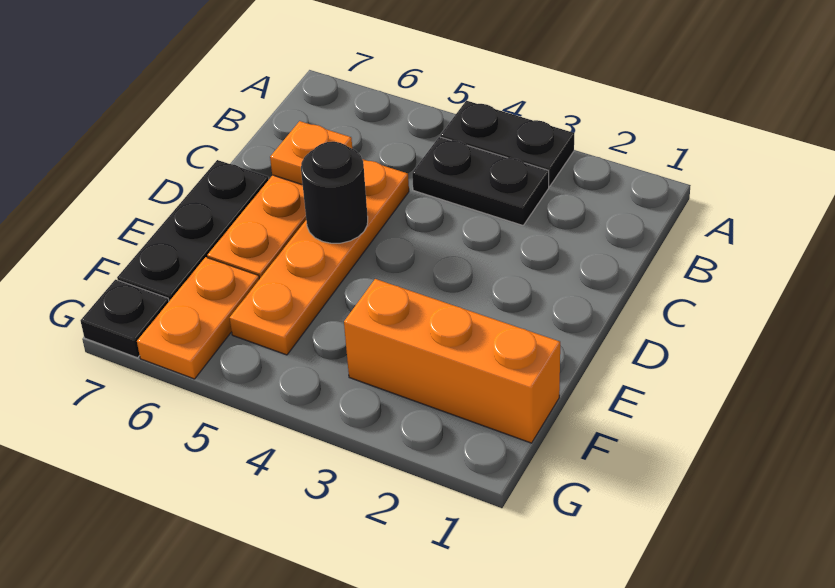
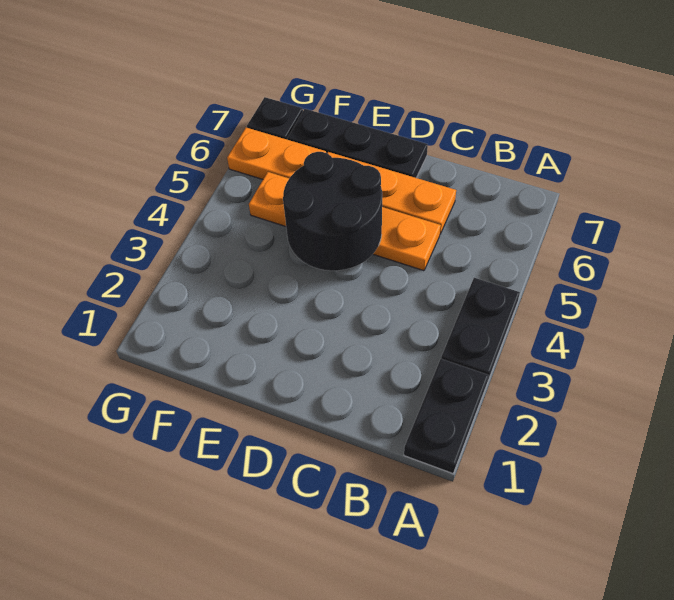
black 1x2 plate [412,137,549,225] -> black 1x2 plate moved to [404,359,489,473]
orange 1x1 plate [270,121,352,185] -> none
black 1x1 round brick [301,142,368,243] -> black 2x2 round brick [283,152,382,271]
orange 1x3 brick [344,279,560,443] -> none

